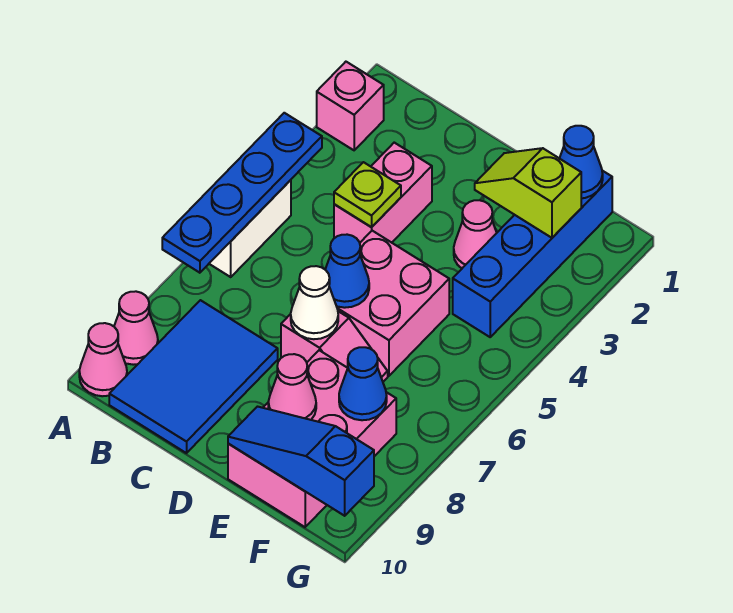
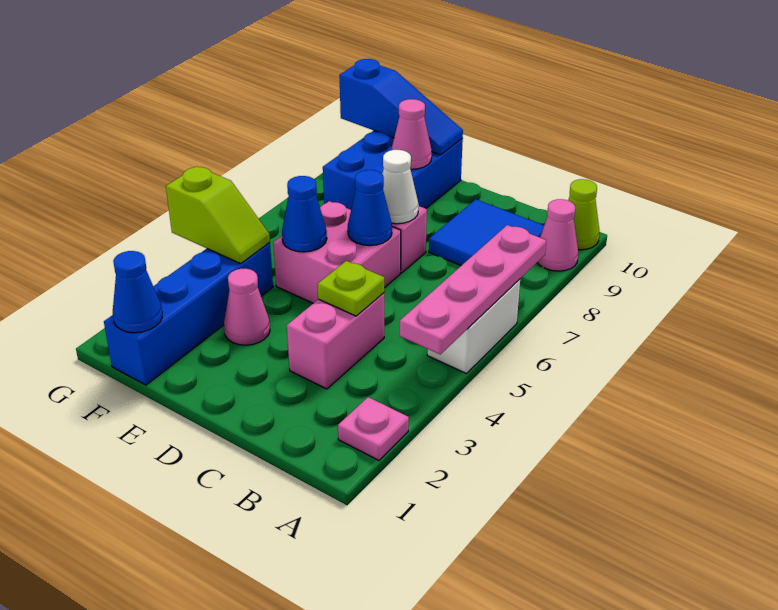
pink 1x1 brick [317,62,384,150] -> pink 1x1 plate [338,397,409,460]
blue 1x4 plate [162,113,322,273] -> pink 1x4 plate [400,225,546,354]
pink 1x1 cone [79,323,127,396] -> lime 1x1 cone [568,179,599,250]
blue 2x3 tile [109,300,278,453] -> blue 2x2 tile [429,199,544,266]
lime 1x2 slope [475,148,581,238] -> lime 1x2 slope moved to [166,166,270,264]
pink 2x3 brick [228,350,396,527] -> blue 2x3 brick [323,131,463,210]
blue 1x1 cone [339,347,387,420] -> blue 1x1 cone moved to [282,176,327,252]

